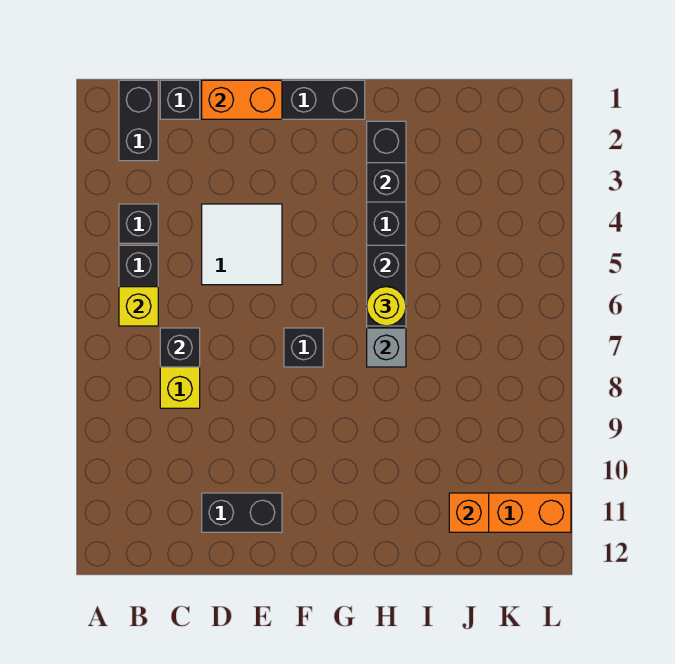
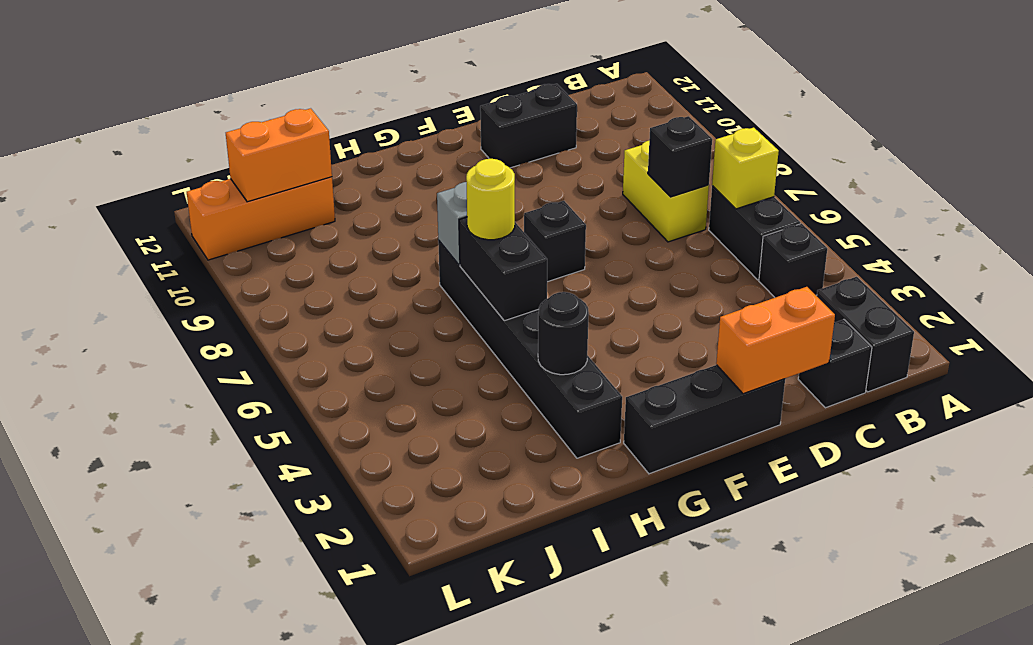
white 2x2 tile [202,204,282,285] -> none
black 1x1 brick [367,163,406,202] -> black 1x1 round brick [538,292,589,375]
orange 1x1 brick [449,493,489,532] -> orange 1x2 brick [226,108,332,202]

